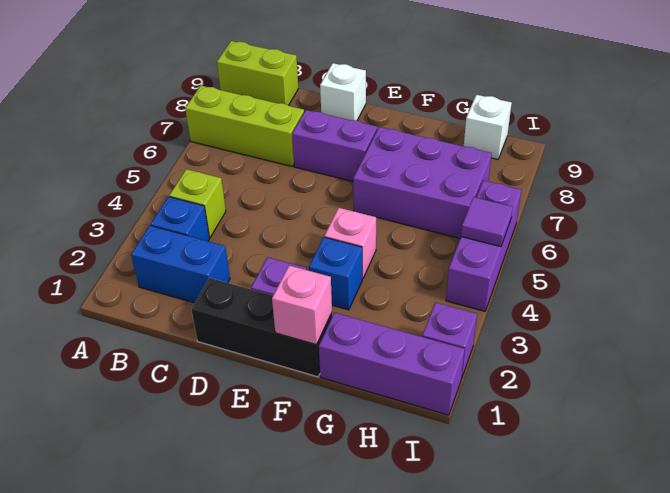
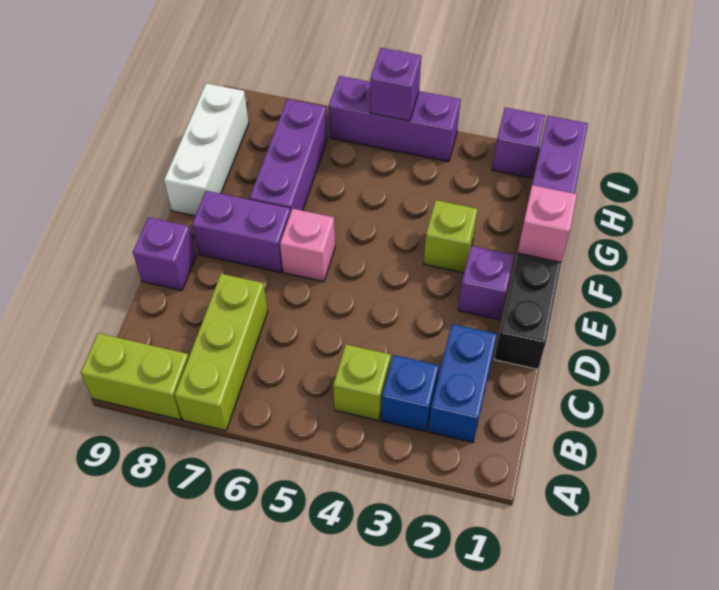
lime 1x2 brick [217,41,298,105] -> lime 1x2 brick turned to [81,333,189,420]
purple 1x2 brick [292,110,377,181] -> purple 1x2 brick turned to [192,191,291,272]
white 1x1 brick [320,63,366,120] -> purple 1x1 brick [133,217,196,290]
blue 1x1 brick [309,237,362,310] -> lime 1x1 brick [424,200,478,273]
pink 1x1 brick [324,208,376,279] -> pink 1x1 brick moved to [280,209,335,282]
purple 2x3 brick [353,127,492,238] -> purple 1x3 brick [250,99,327,212]
white 1x1 brick [464,95,512,159] -> white 1x3 brick [164,83,249,216]
purple 1x1 tile [461,197,513,247] -> purple 1x1 brick [370,48,421,121]

